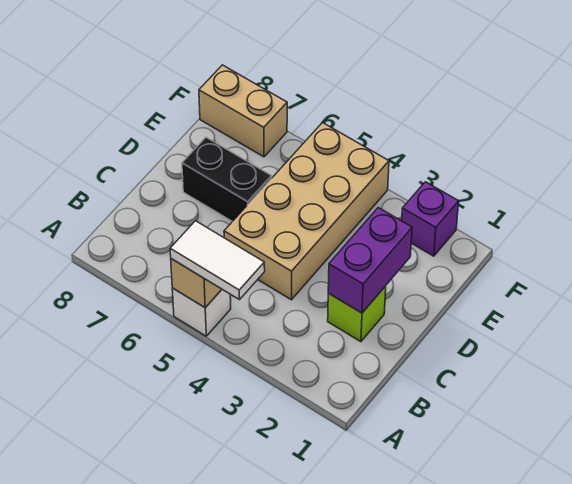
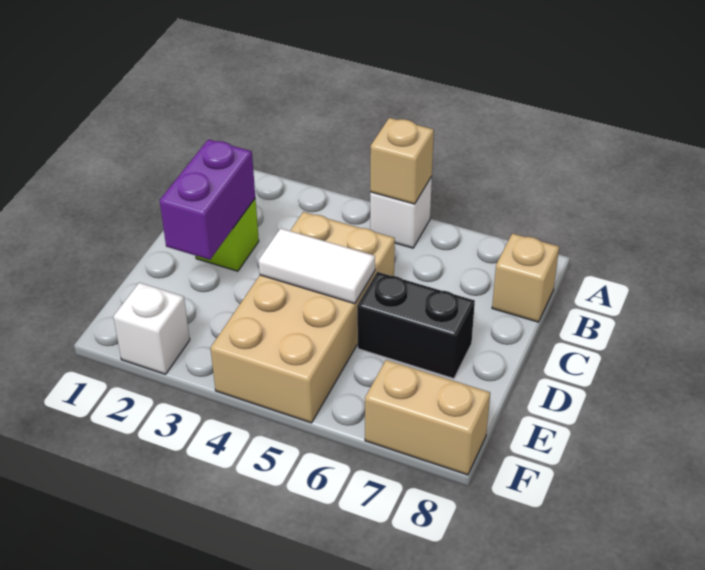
white 1x2 tile [170,221,265,300] -> white 1x2 tile moved to [258,228,375,304]
none -> tan 1x1 brick [492,233,559,322]
purple 1x1 brick [402,182,459,256] -> white 1x1 brick [113,283,190,374]

